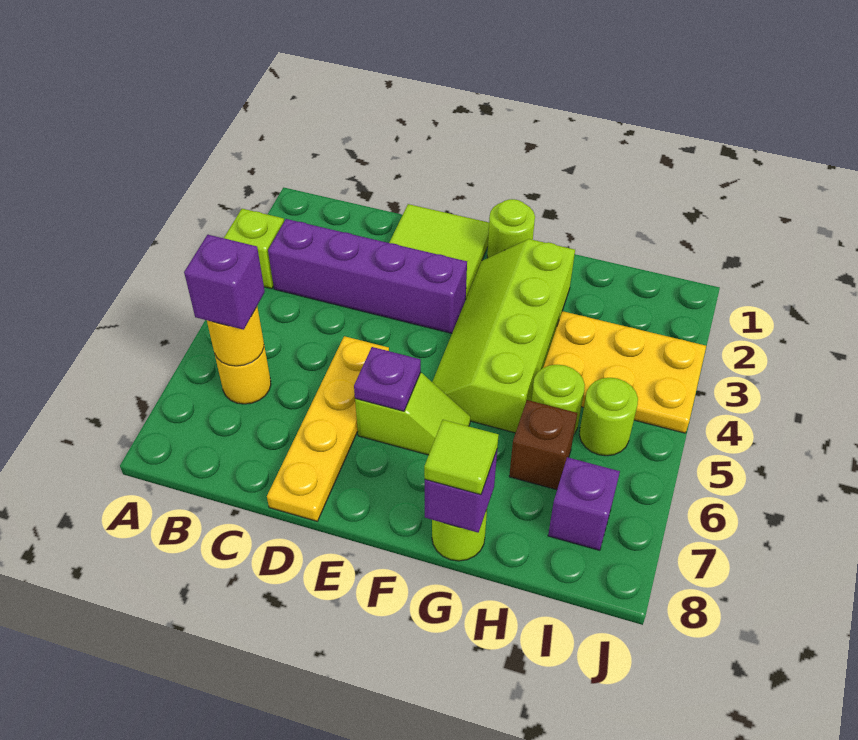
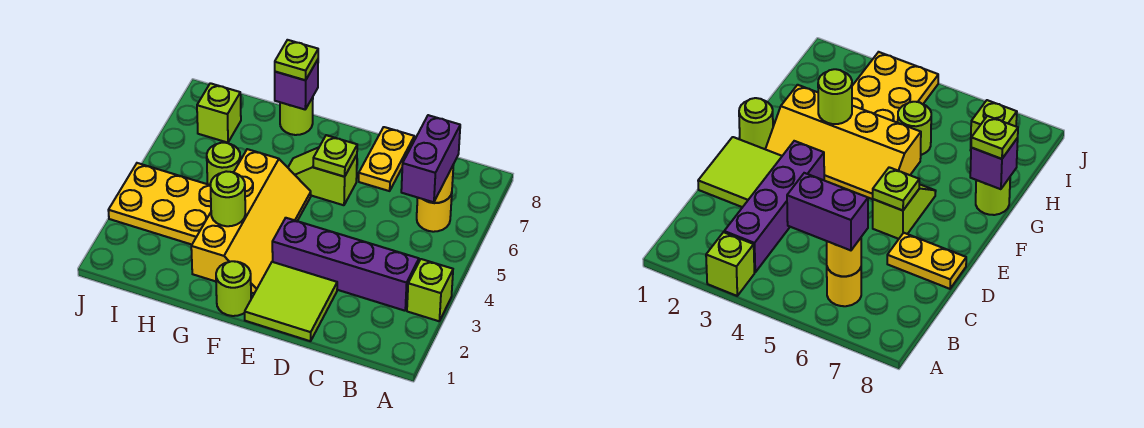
purple 1x1 brick [184,235,265,330] -> purple 1x2 brick [401,115,460,202]
yellow 1x4 plate [267,336,389,521] -> yellow 1x2 plate [359,127,414,191]
purple 1x1 plate [354,347,421,411] -> lime 1x1 plate [313,135,357,177]
lime 2x4 slope [432,239,575,433] -> yellow 2x4 slope [191,149,311,293]
lime 1x1 tile [424,420,498,495] -> lime 1x1 plate [275,40,318,80]
brown 1x1 brick [509,400,577,490] -> none
lime 1x1 round brick [579,378,638,456] -> lime 1x1 round brick moved to [210,171,245,226]
purple 1x1 brick [548,457,620,550] -> lime 1x1 brick [197,83,241,143]

